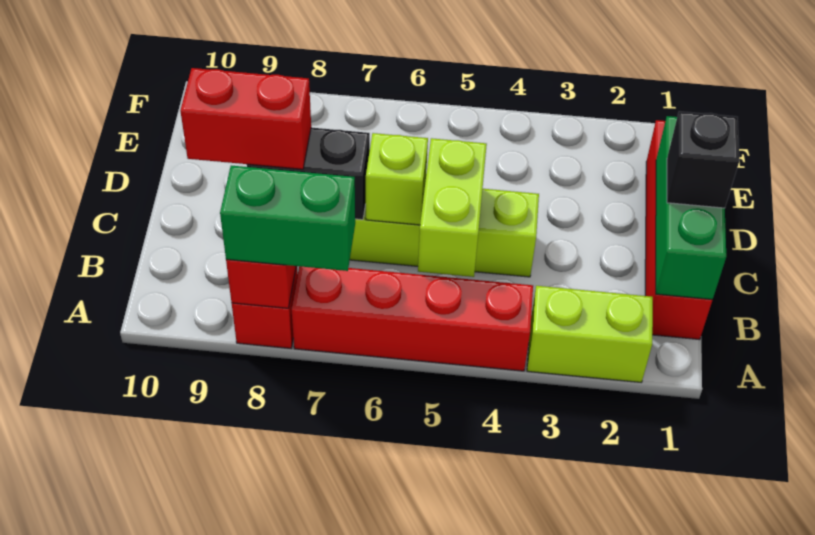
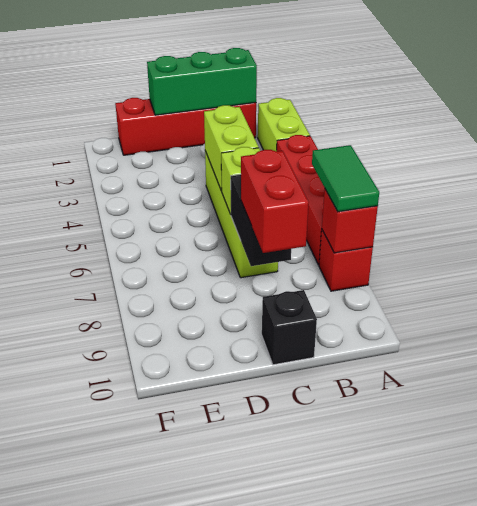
green 1x2 brick [220,166,355,271] -> green 1x2 tile [312,145,379,212]
lime 1x2 brick [418,138,487,277] -> lime 1x2 brick turned to [204,105,258,191]
black 1x1 brick [667,111,739,208] -> black 1x1 brick moved to [262,290,317,365]

